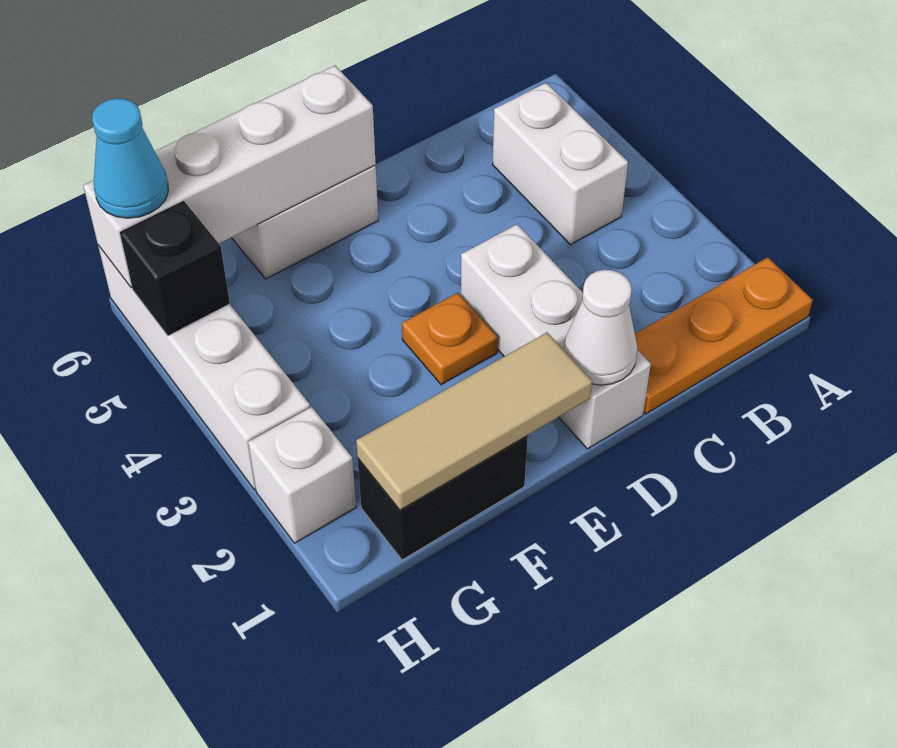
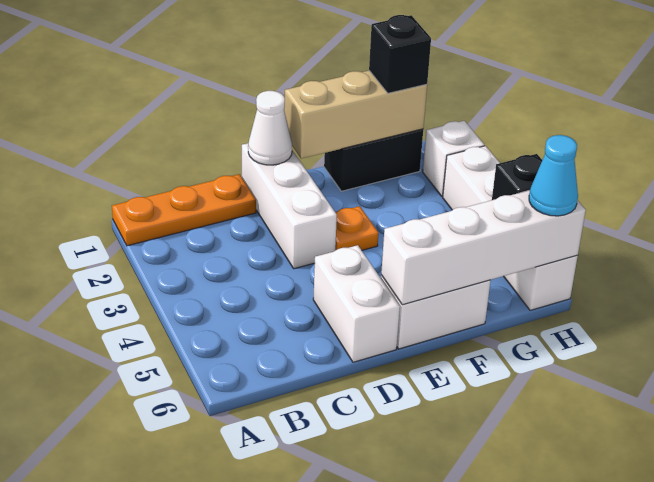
white 1x2 brick [493,83,628,245] -> white 1x2 brick moved to [313,245,400,362]
tan 1x3 tile [356,333,592,510] -> tan 1x3 brick [284,71,427,159]
none -> black 1x1 brick [369,15,431,93]

